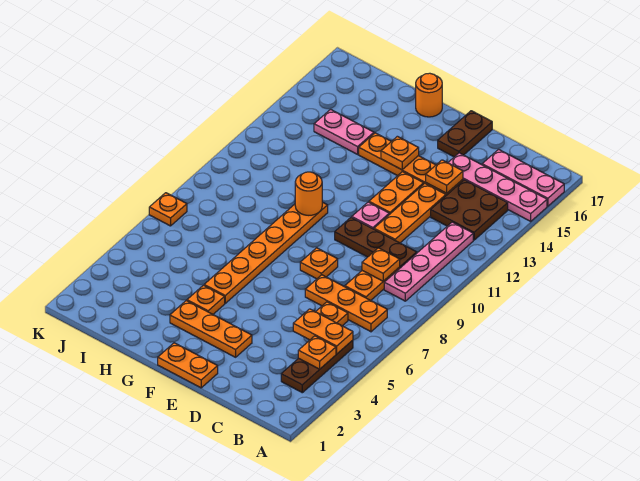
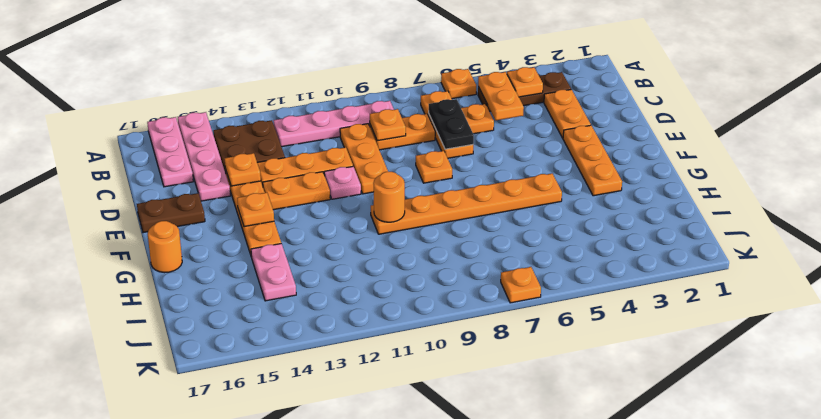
none -> black 1x2 plate [429,99,474,149]
brown 1x3 plate [335,217,417,268] -> orange 1x3 plate [340,124,388,194]
orange 1x2 plate [158,343,218,388] -> orange 1x2 plate moved to [544,90,591,138]
orange 1x1 plate [187,285,225,314] -> orange 1x1 plate moved to [441,69,476,99]

